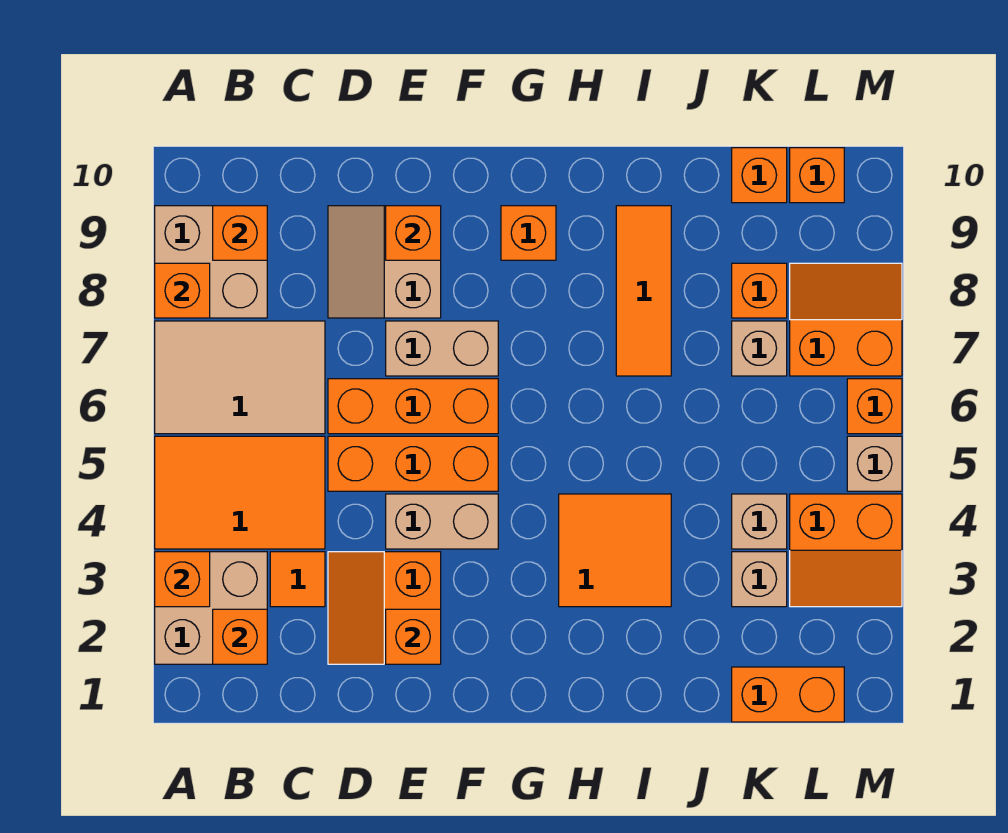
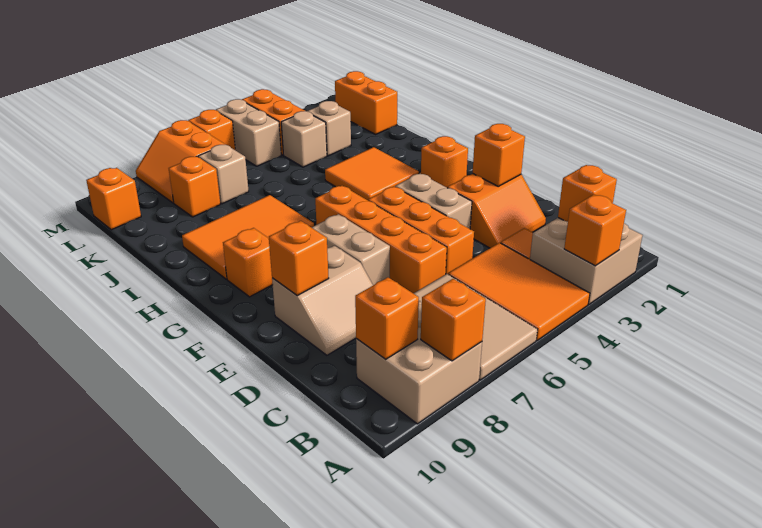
orange 1x3 brick [328,379,498,434] -> orange 1x4 brick [315,186,447,293]
orange 1x3 tile [616,206,671,376] -> orange 2x3 tile [182,195,314,279]
orange 1x1 brick [732,148,787,203] -> orange 1x1 brick moved to [421,136,468,188]
tan 1x1 brick [847,436,902,491] -> tan 1x2 brick [216,99,281,166]

